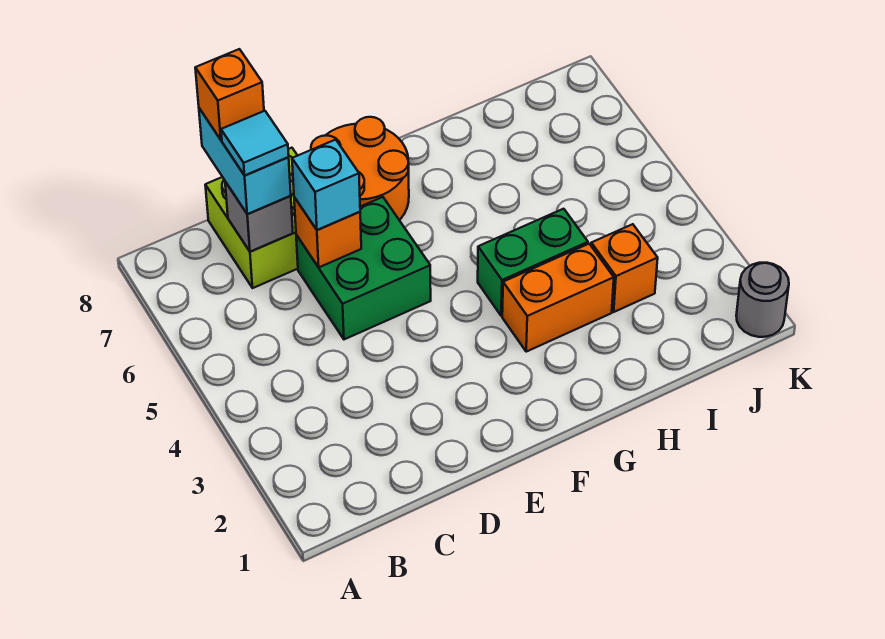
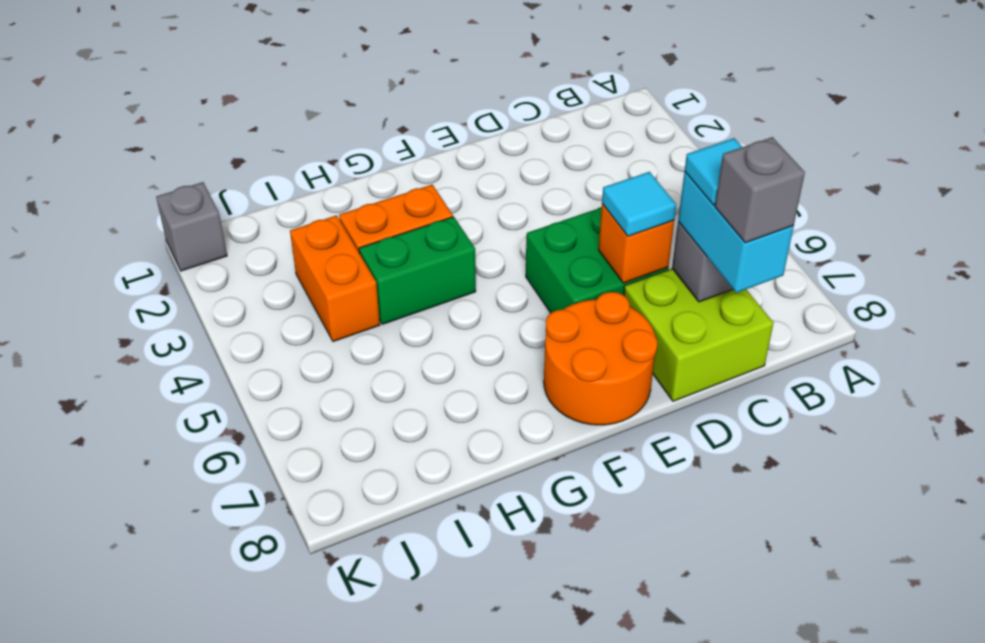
orange 1x1 brick [195,49,264,140] -> grey 1x1 brick [715,137,805,243]
cyan 1x1 brick [292,140,360,230] -> cyan 1x1 tile [602,172,676,236]
orange 1x1 brick [591,224,658,312] -> orange 1x2 brick [290,215,380,342]
grey 1x1 round brick [736,263,789,337] -> grey 1x1 brick [156,182,227,271]

